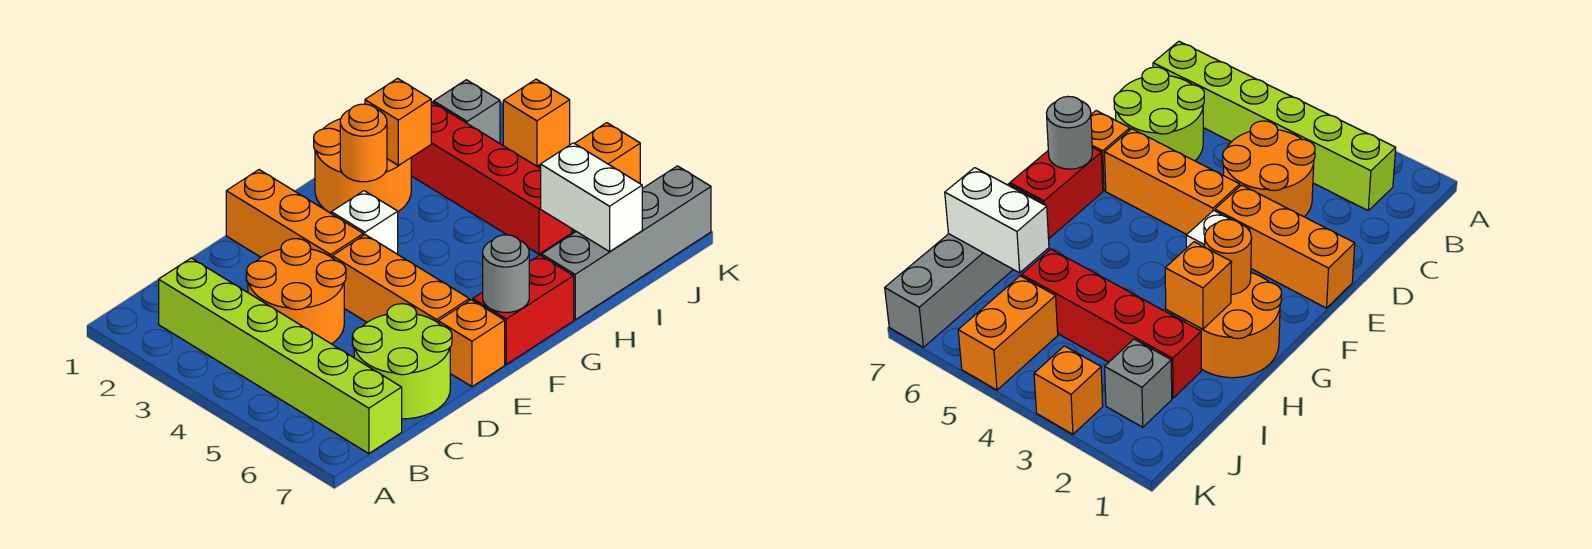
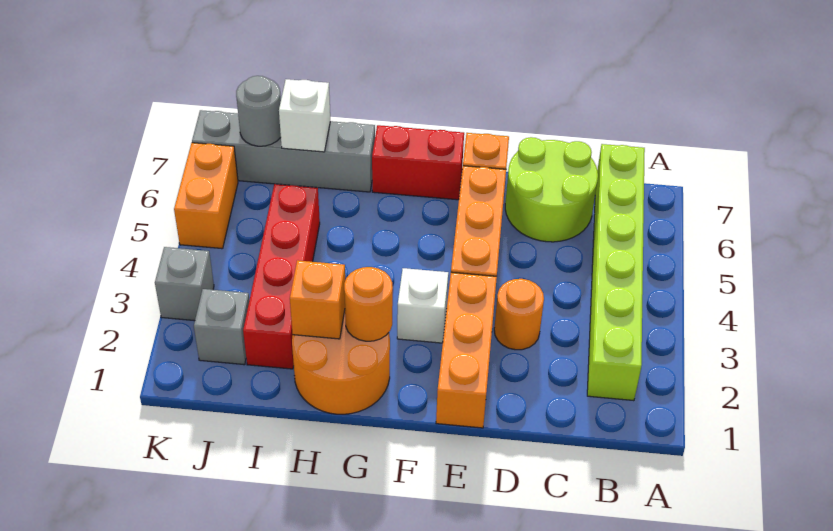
orange 2x2 round brick [247,239,346,344] -> orange 1x1 round brick [494,279,544,350]
grey 1x1 round brick [483,235,529,312] -> grey 1x1 round brick moved to [236,76,281,146]
white 1x2 brick [541,143,642,252] -> white 1x1 brick [279,79,330,152]
orange 1x2 brick [540,123,640,232] -> orange 1x2 brick turned to [174,143,238,249]
orange 1x1 brick [503,79,570,166] -> grey 1x1 brick [155,247,214,321]

